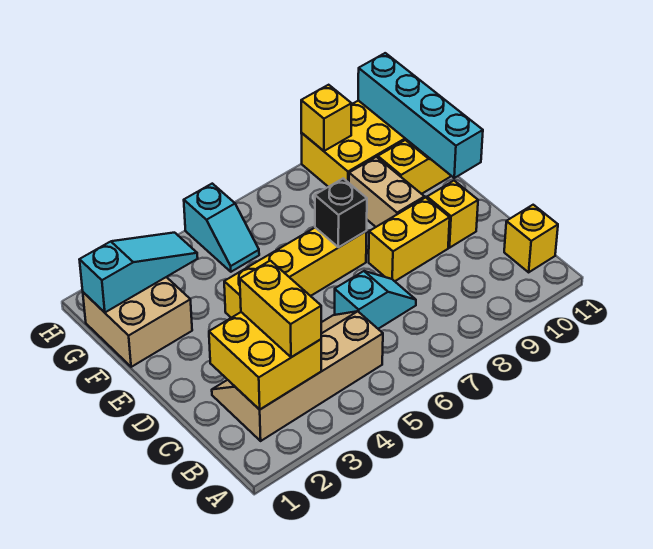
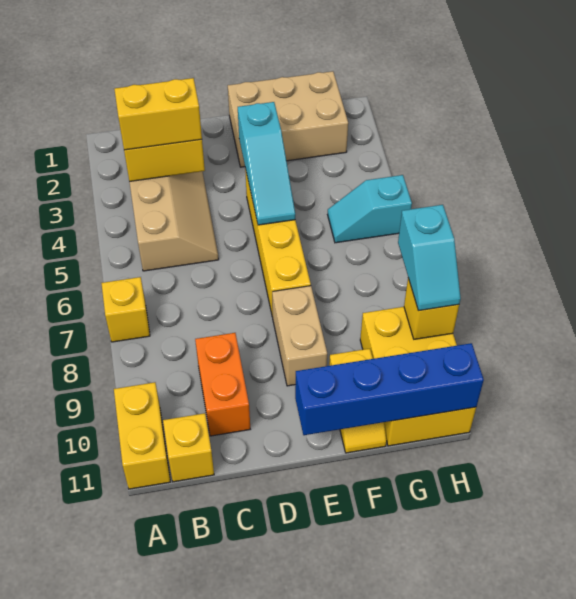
cyan 1x2 slope [335,271,416,329] -> cyan 1x2 slope moved to [398,205,461,311]
none -> orange 1x2 brick [195,333,250,436]
yellow 1x2 brick [369,198,450,281] -> yellow 1x2 brick moved to [114,382,170,489]
yellow 1x1 brick [427,181,478,248] -> yellow 1x1 brick moved to [101,277,150,342]
black 1x1 brick [315,178,367,247] -> none
tan 1x2 brick [349,157,424,227] -> tan 1x2 brick turned to [272,286,327,386]
cyan 1x4 brick [358,53,483,178] -> blue 1x4 brick [295,343,484,435]
tan 2x2 brick [83,277,192,367] -> tan 2x3 brick [228,71,348,167]
cyan 1x3 slope [79,233,198,312] -> cyan 1x3 slope moved to [238,102,295,225]

